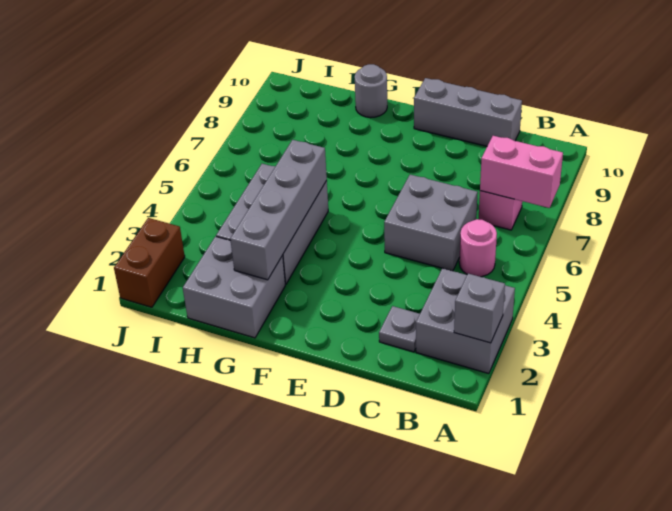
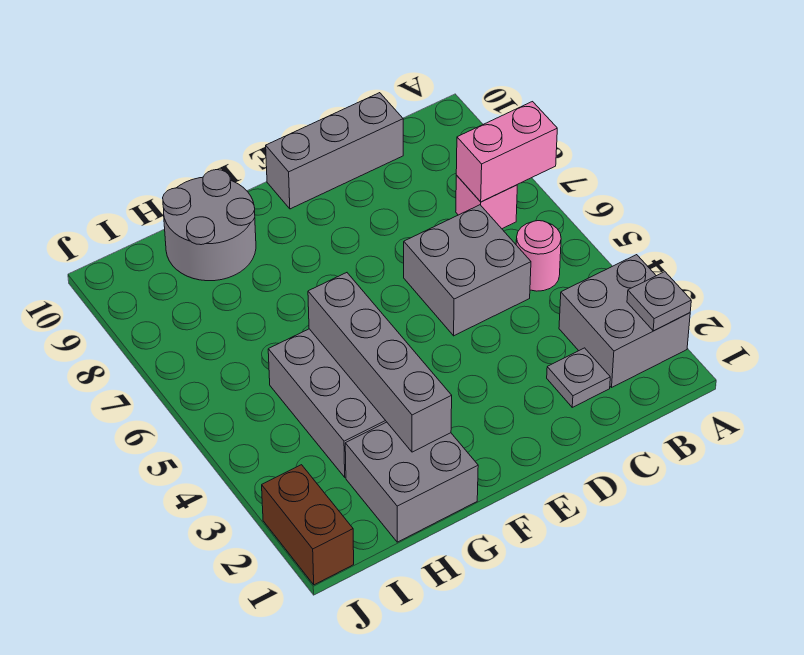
grey 1x1 brick [454,274,505,343] -> grey 1x1 plate [627,272,691,331]
grey 1x1 round brick [355,64,387,118] -> grey 2x2 round brick [163,170,256,281]

